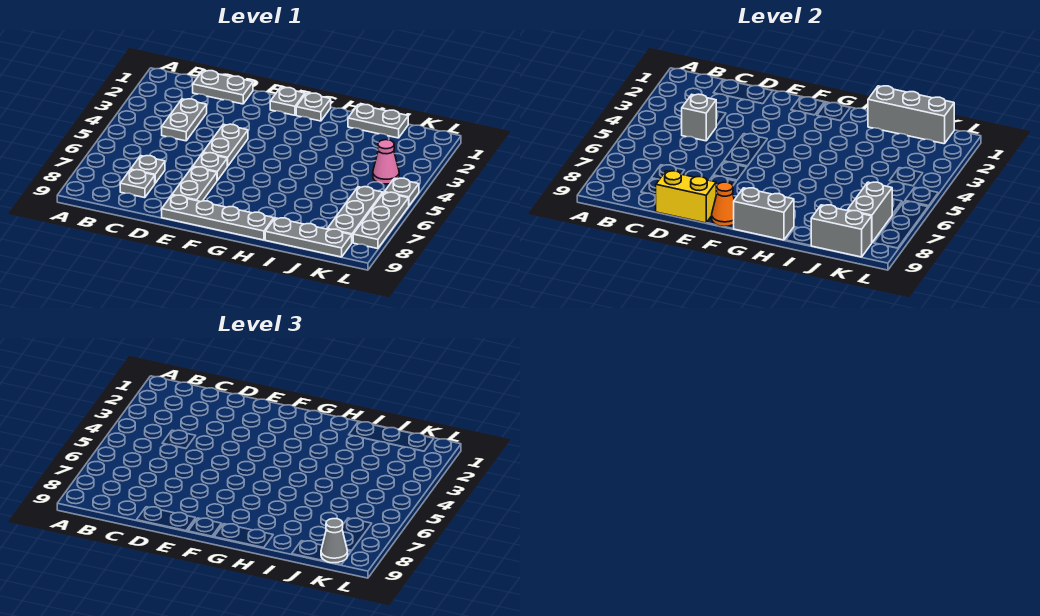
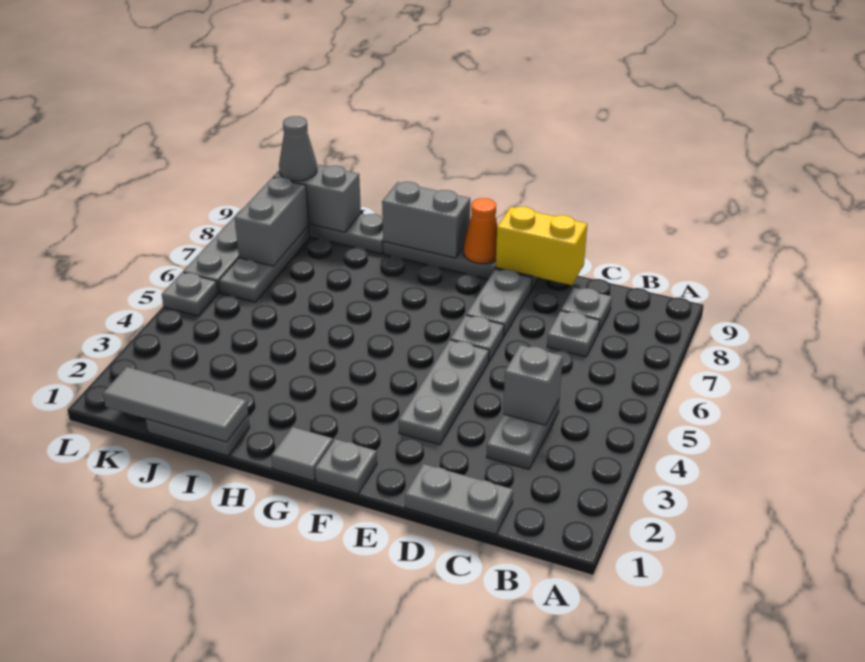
grey 1x2 plate [203,124,248,166] -> grey 1x3 plate [399,340,489,445]
grey 1x1 plate [296,93,331,121] -> grey 1x1 tile [272,427,333,481]
grey 1x3 brick [868,86,954,144] -> grey 1x3 tile [103,367,248,442]
pink 1x1 cone [373,140,399,184] -> none

